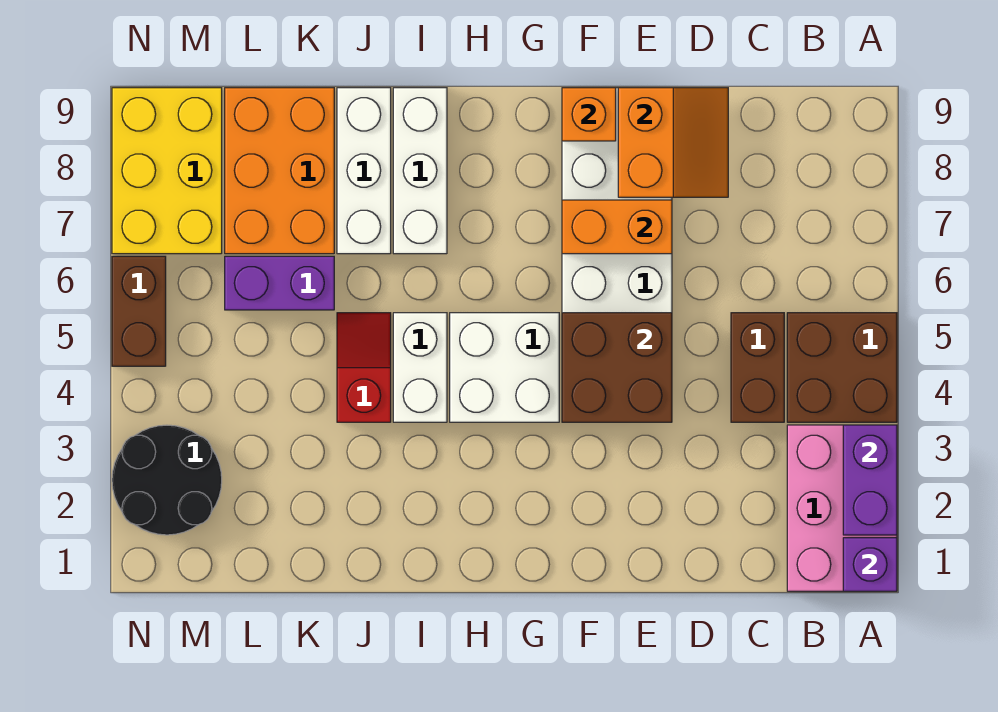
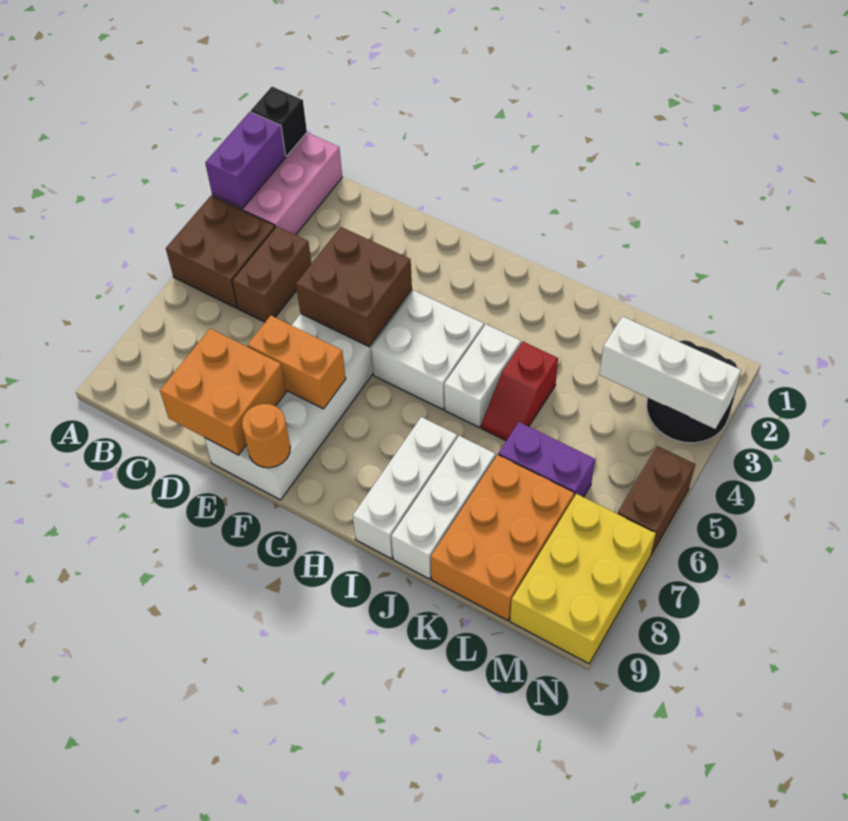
purple 1x1 brick [843,538,897,591] -> black 1x1 brick [251,87,307,156]
orange 2x2 slope [618,88,728,197] -> orange 2x2 brick [160,329,286,455]
orange 1x1 brick [562,88,616,141] -> orange 1x1 round brick [242,404,290,468]
none -> white 1x3 brick [599,316,741,429]

